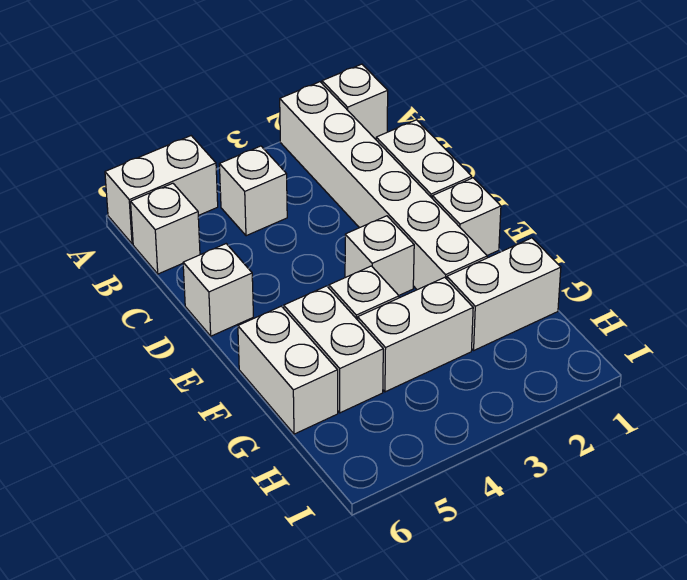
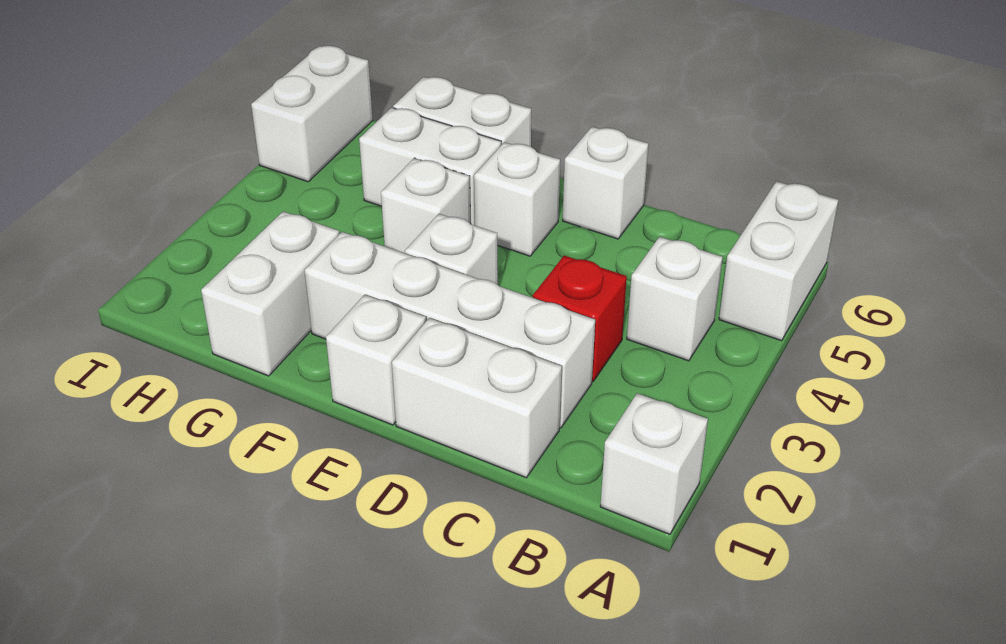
white 1x6 brick [280,82,487,290] -> white 1x4 brick [304,232,595,428]
white 1x1 brick [131,183,200,274] -> white 1x1 brick moved to [474,142,560,256]
none -> red 1x1 brick [533,255,627,381]
white 1x2 brick [358,277,473,392] -> white 1x2 brick moved to [251,46,373,182]

